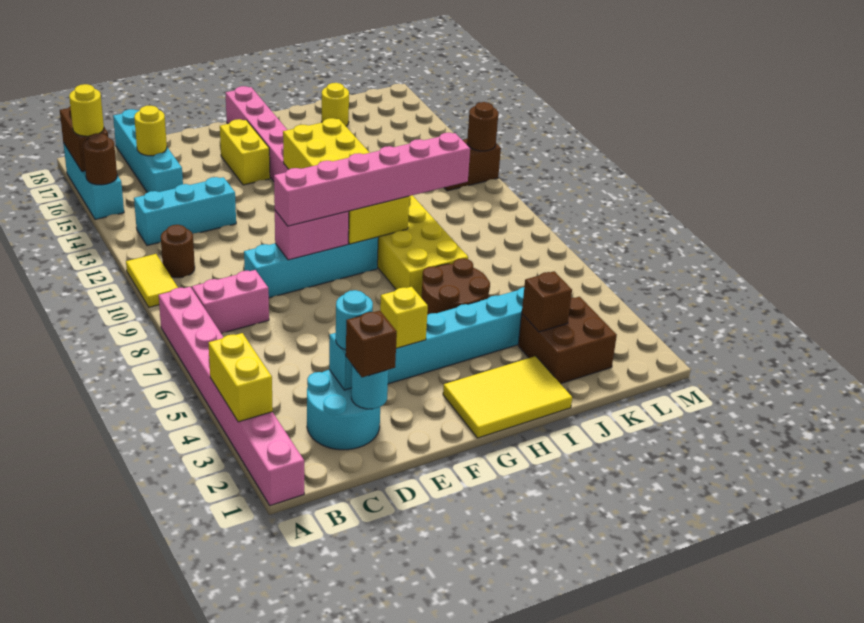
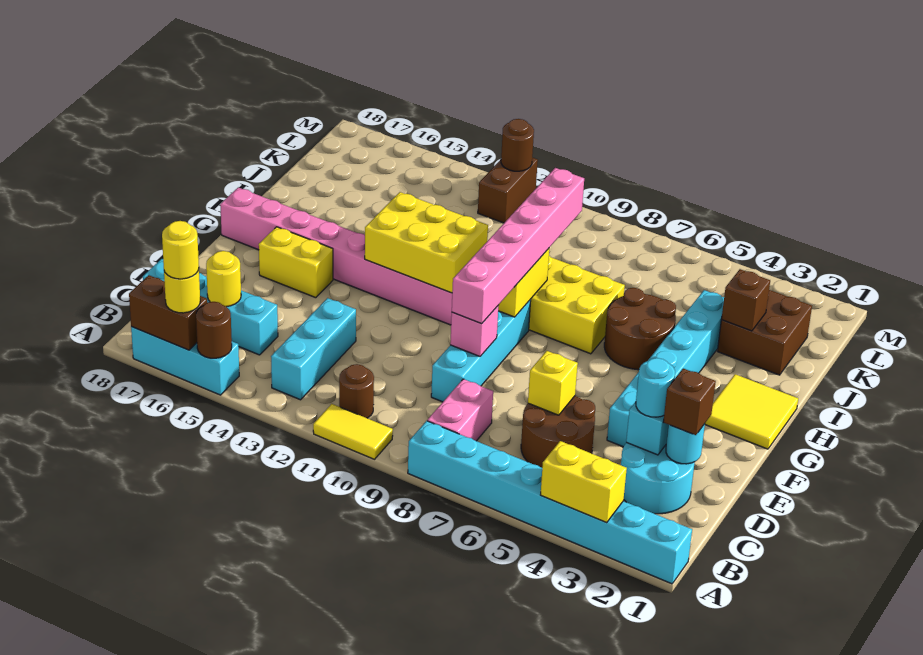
pink 1x8 brick [159,287,304,506] -> cyan 1x8 brick [408,421,692,584]
none -> brown 2x2 round brick [521,396,595,468]
pink 1x2 brick [275,211,349,260] -> pink 1x1 brick [450,306,498,356]
yellow 1x1 brick [380,287,428,348] -> yellow 1x1 brick moved to [528,351,578,415]
yellow 2x3 tile [443,356,572,438] -> yellow 2x2 tile [705,374,798,449]
yellow 1x1 round brick [322,83,349,126] -> yellow 1x1 round brick moved to [162,221,199,279]

